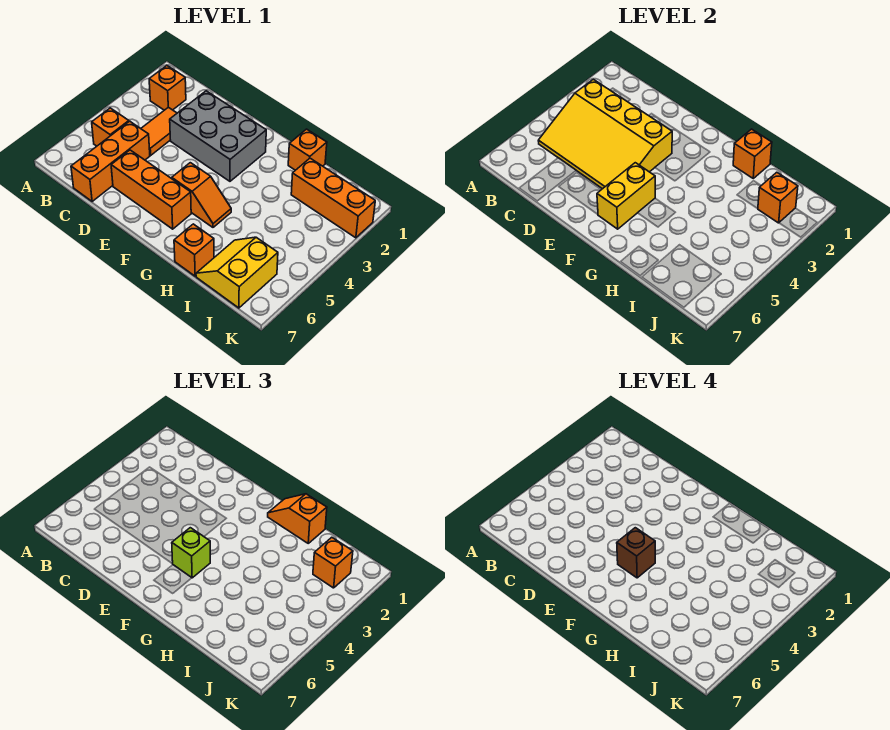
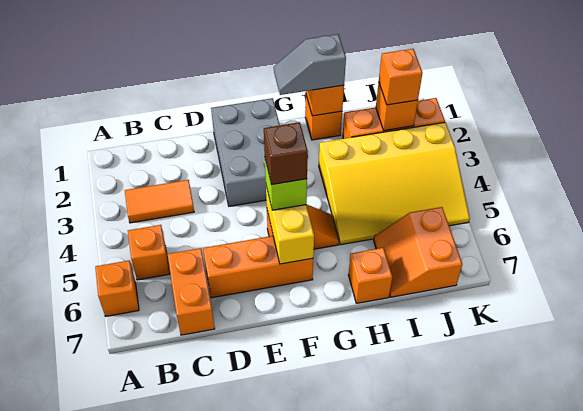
orange 1x1 brick [149,66,186,110] -> orange 1x1 brick moved to [95,261,139,316]
yellow 3x4 slope [538,79,672,189] -> yellow 3x4 slope moved to [319,122,470,245]
orange 1x2 tile [141,107,177,155] -> orange 1x2 tile turned to [125,180,194,223]
orange 1x3 brick [71,121,150,202] -> orange 1x2 brick [167,248,215,335]
grey 2x3 brick [170,91,266,181] -> grey 2x3 brick turned to [211,98,280,206]
orange 1x2 slope [268,494,327,543] -> grey 1x2 slope [274,34,346,95]
yellow 2x2 slope [196,237,278,308] -> orange 2x2 slope [374,207,462,297]

